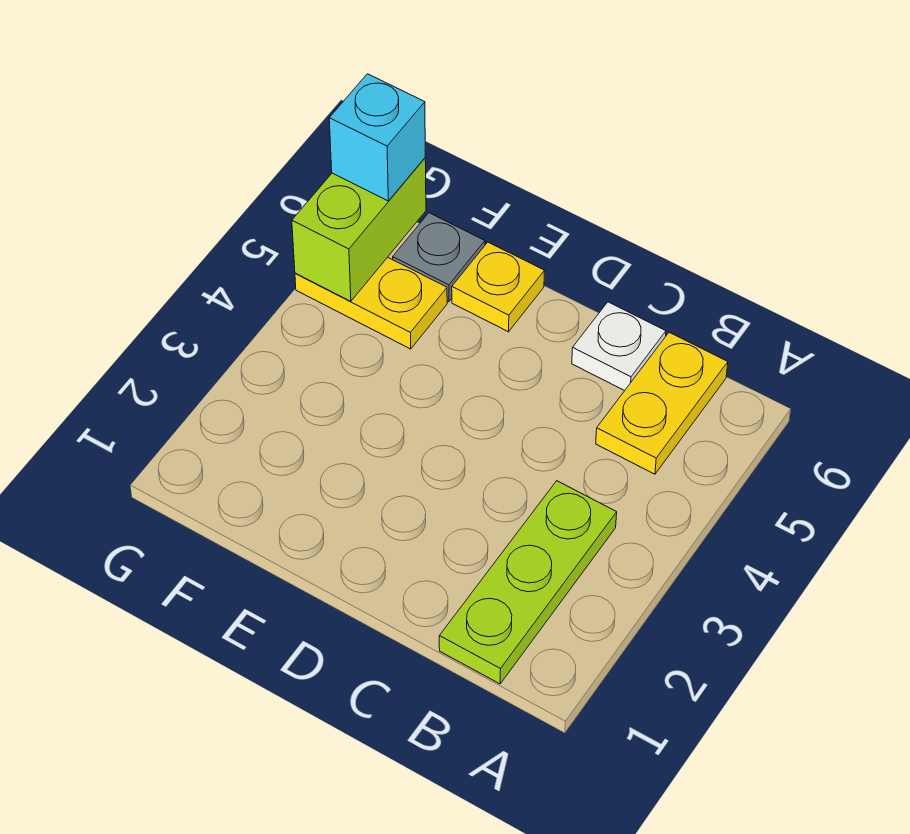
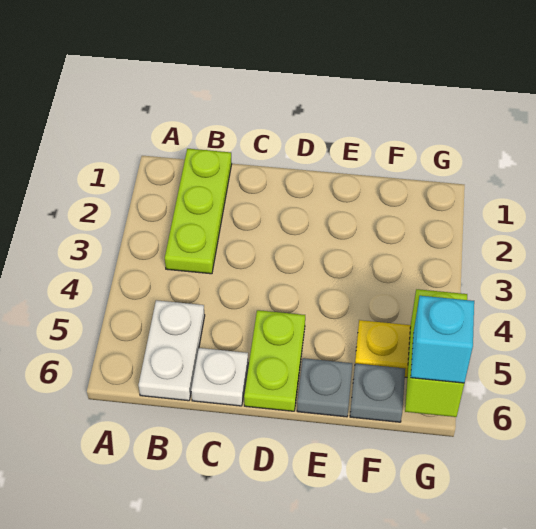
yellow 1x2 plate [596,333,728,474] -> white 1x2 plate [138,300,205,401]
none -> lime 1x2 plate [244,310,305,411]
yellow 1x1 plate [452,242,544,332] -> grey 1x1 plate [297,358,352,417]

